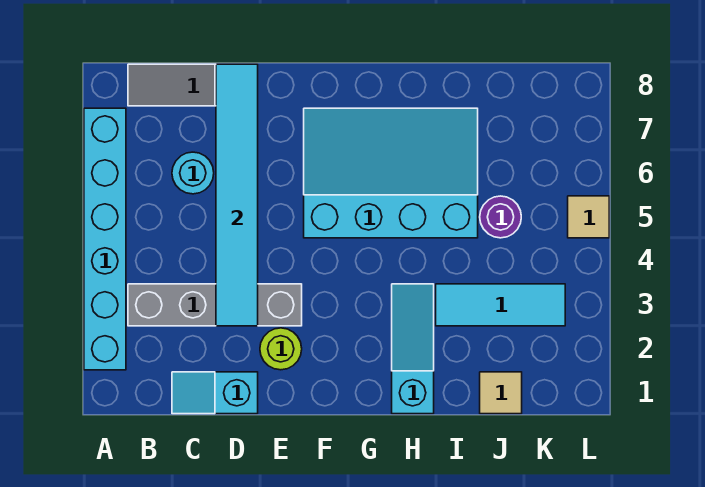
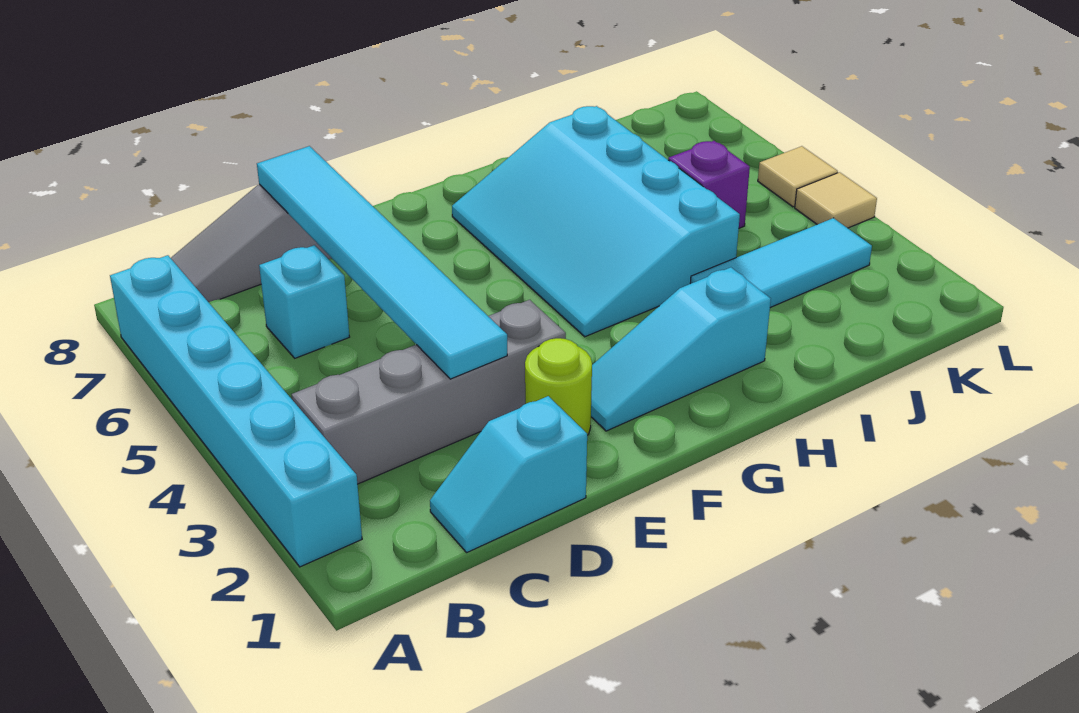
cyan 1x1 round brick [172,152,214,194] -> cyan 1x1 brick [259,245,349,358]
cyan 3x4 slope [304,108,478,238] -> cyan 3x4 slope turned to [452,106,740,337]
cyan 1x3 slope [392,284,434,414] -> cyan 1x3 slope turned to [591,267,771,431]
tan 1x1 tile [480,372,522,414] -> tan 1x1 tile moved to [795,172,877,228]
purple 1x1 round brick [480,196,521,238] -> purple 1x1 brick [668,141,750,228]

